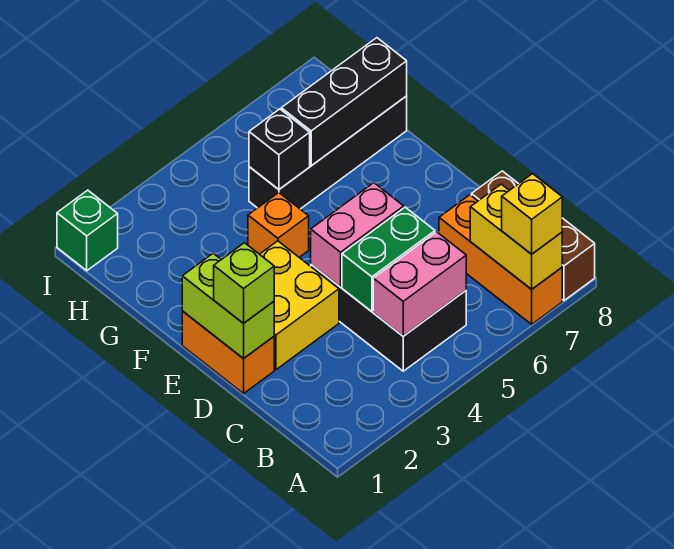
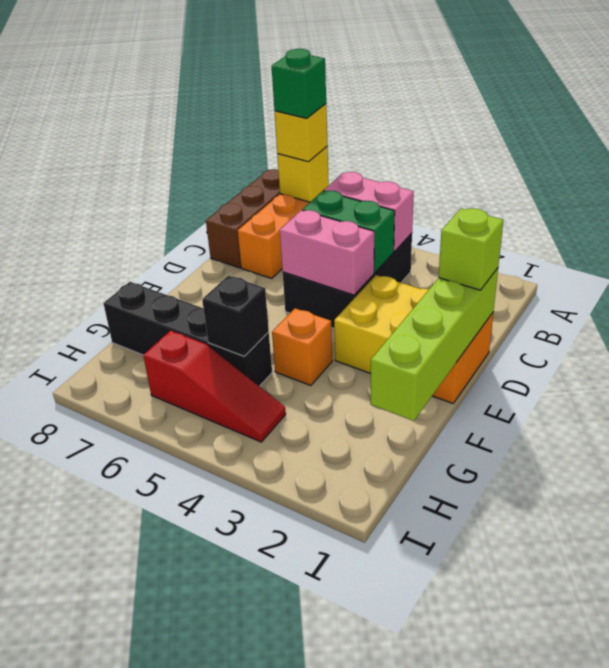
yellow 1x2 brick [470,184,562,289] -> yellow 1x1 brick [277,147,329,202]
lime 1x2 brick [182,253,274,359] -> lime 1x4 brick [371,268,498,421]
black 1x3 brick [281,38,407,166] -> none
none -> red 1x3 slope [143,331,286,442]
green 1x1 brick [57,190,118,271] -> green 1x1 brick moved to [271,49,326,118]

